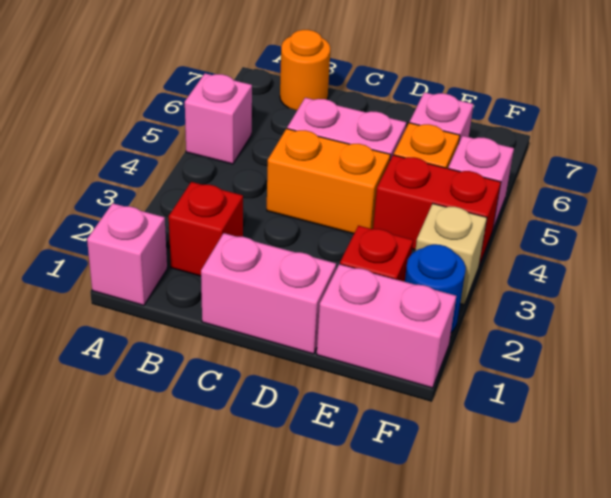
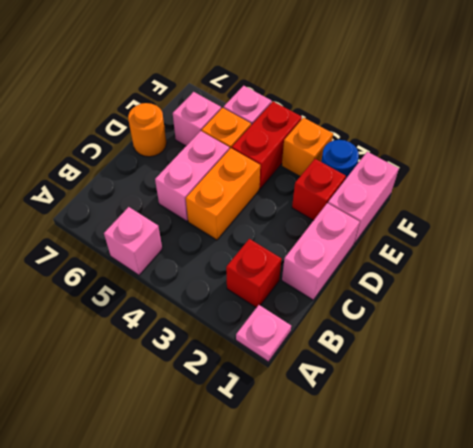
pink 1x1 brick [87,203,167,306] -> pink 1x1 plate [236,305,291,362]
orange 1x1 round brick [280,30,330,111] -> orange 1x1 round brick moved to [128,103,167,157]
tan 1x1 brick [415,204,487,304] -> orange 1x1 brick [282,118,333,176]

